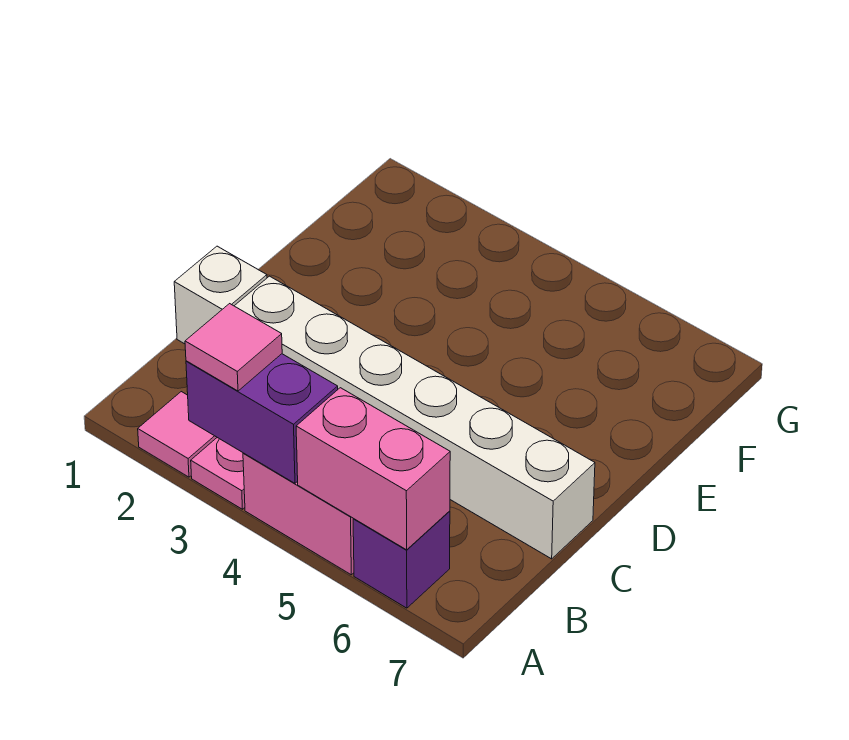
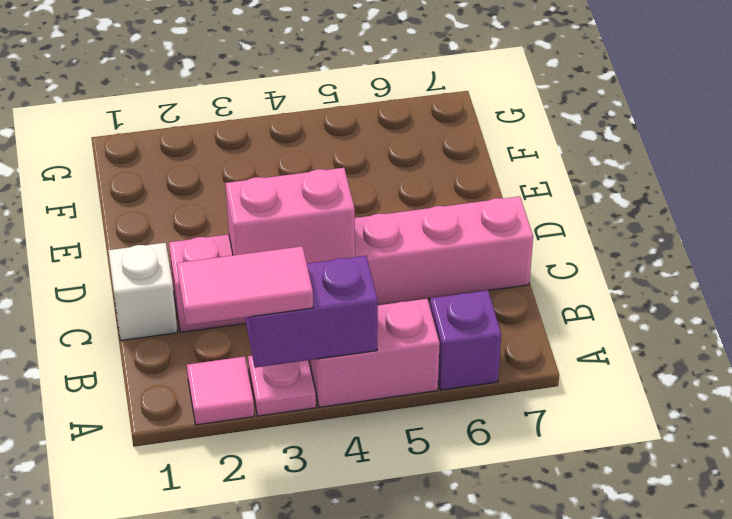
pink 1x1 tile [185,304,282,391] -> pink 1x2 tile [177,246,313,325]
pink 1x2 brick [296,388,450,550] -> pink 1x2 brick moved to [225,168,355,263]
white 1x6 brick [235,276,595,559] -> pink 1x6 brick [169,196,533,332]

